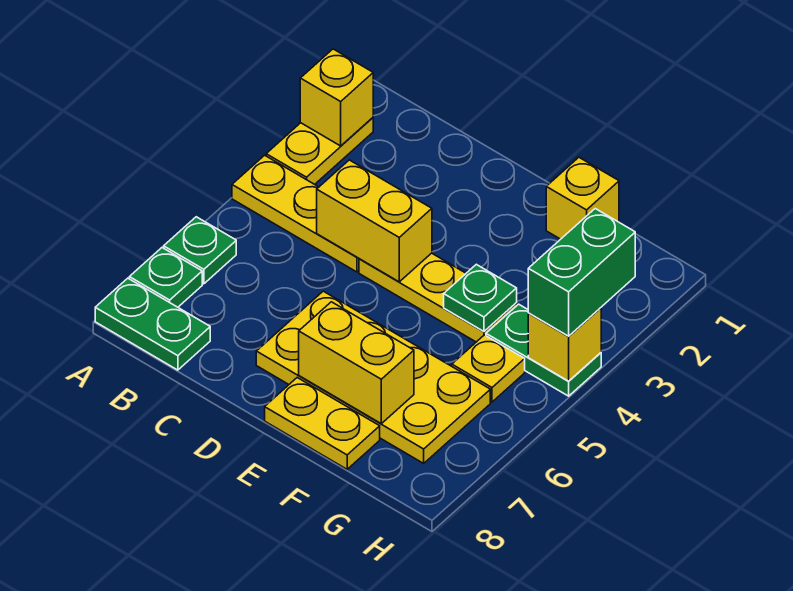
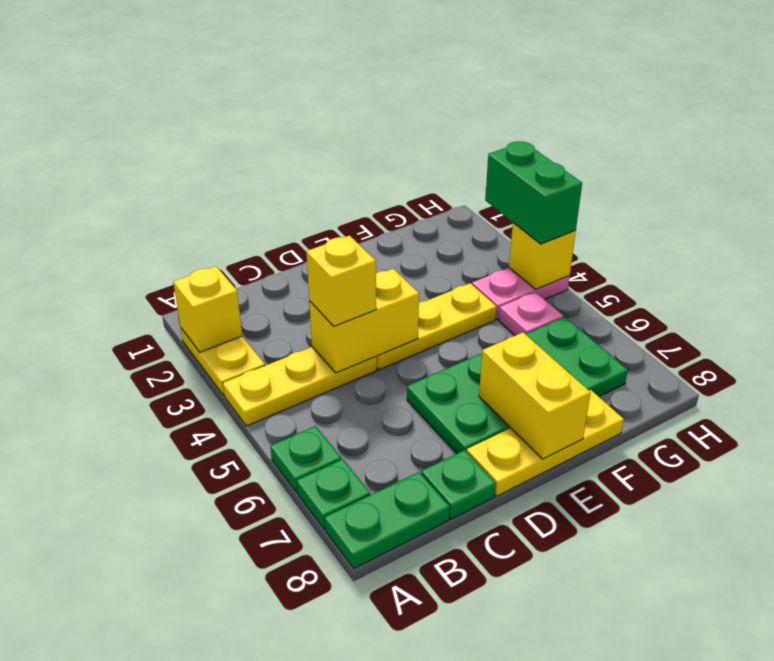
yellow 2x4 plate [256,291,490,463] -> green 2x4 plate [407,317,628,453]
yellow 1x2 brick [299,302,414,424] -> yellow 1x2 brick turned to [479,332,591,459]
yellow 1x2 plate [265,378,380,469] -> yellow 1x3 plate [467,390,624,496]
yellow 1x1 brick [546,157,619,239] -> yellow 1x1 brick moved to [306,236,376,326]
green 1x1 plate [444,264,517,331] -> green 1x1 plate moved to [421,450,496,519]
green 1x2 plate [486,304,601,396] -> pink 1x2 plate [472,268,570,319]
yellow 1x1 plate [452,335,525,402] -> pink 1x1 plate [499,292,563,336]

